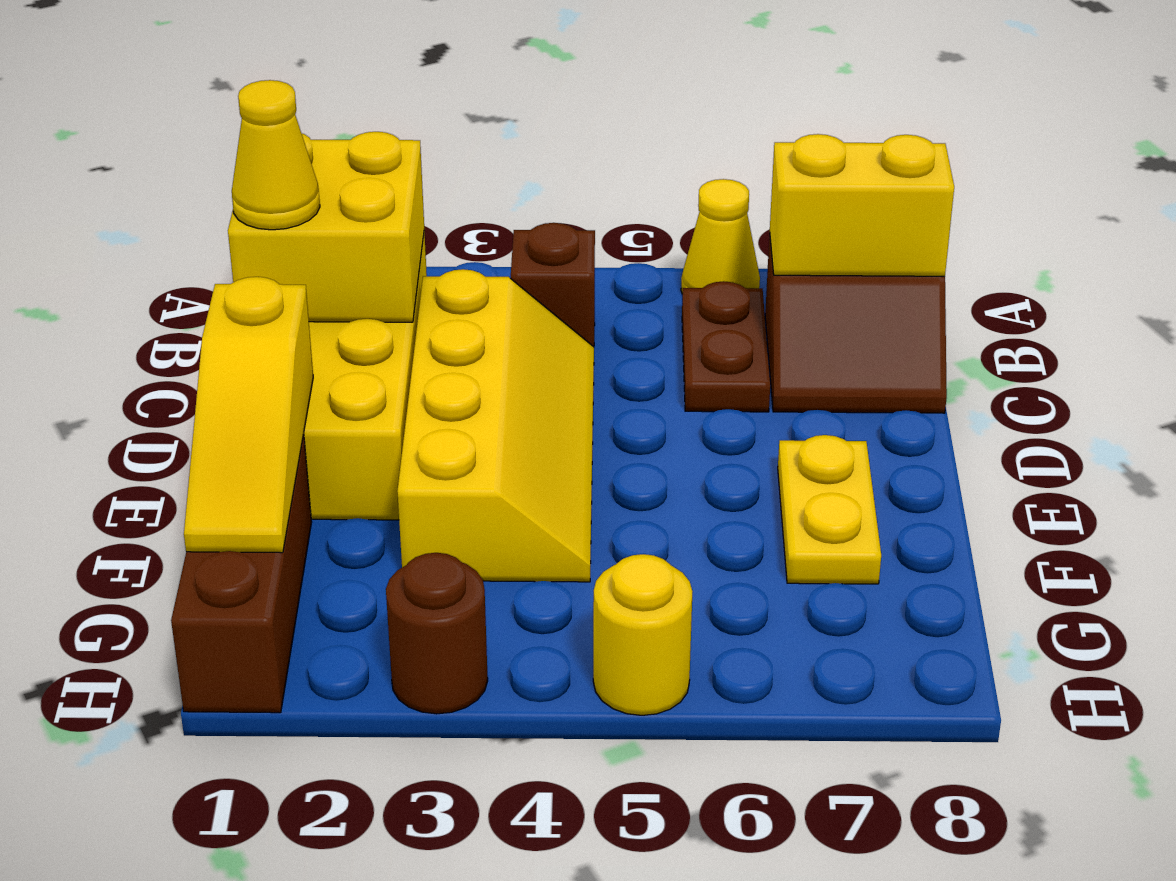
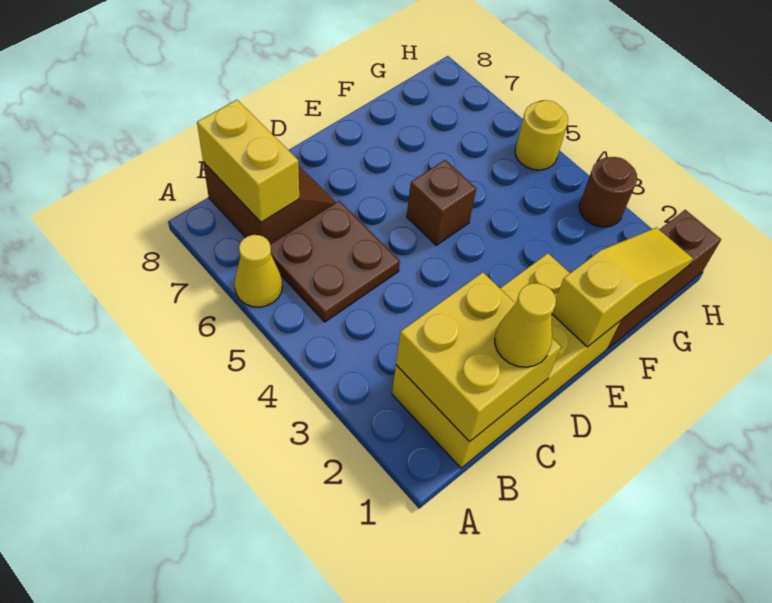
brown 1x1 brick [511,223,595,347] -> brown 1x1 brick moved to [407,160,476,245]
brown 1x2 plate [682,281,770,412] -> brown 2x2 plate [270,201,400,322]
yellow 2x4 slope [397,269,594,582] -> none
yellow 1x2 plate [778,435,881,584] -> none

